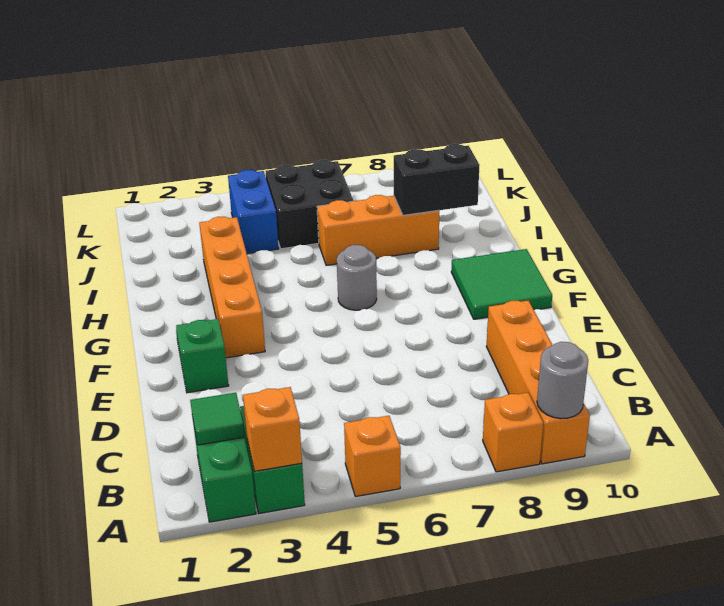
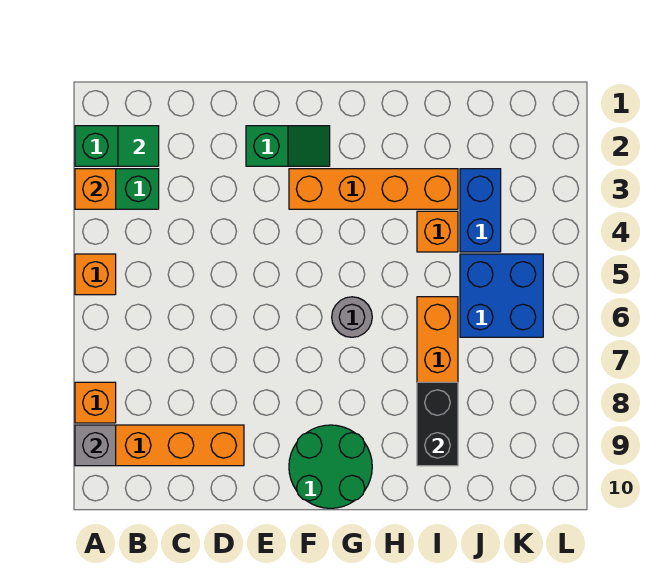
grey 1x1 round brick [537,342,588,419] -> grey 1x1 brick [75,425,116,466]
green 2x2 tile [451,249,552,319] -> green 2x2 round brick [289,425,372,508]
none -> orange 1x1 brick [417,211,458,252]
blue 1x2 brick [228,170,279,254] -> blue 1x2 brick turned to [460,169,501,252]
black 2x2 brick [266,160,353,249] -> blue 2x2 brick [460,254,543,337]

